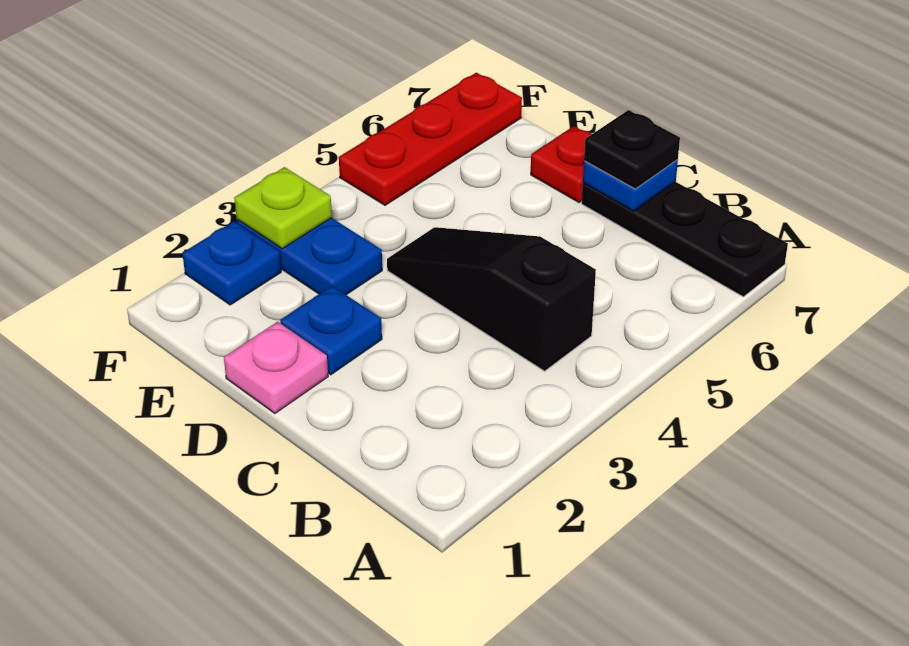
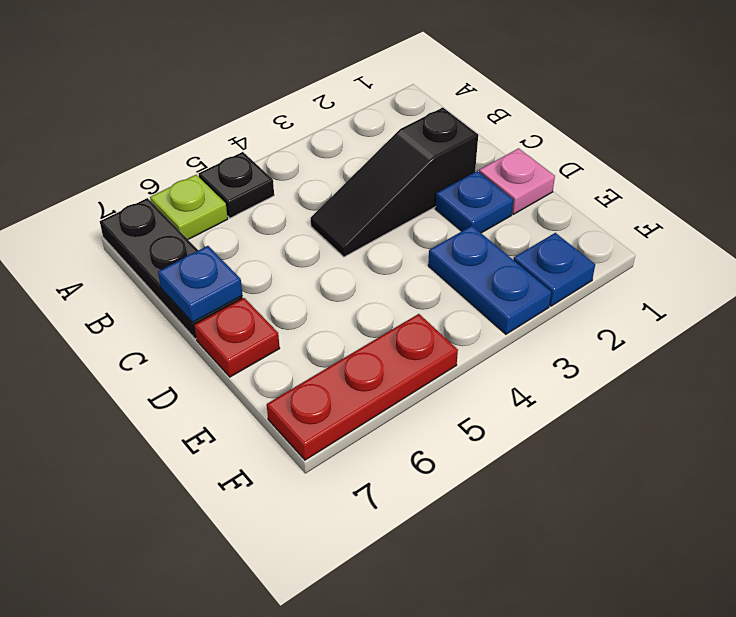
black 1x3 slope [387,227,596,371] -> black 1x3 slope turned to [311,107,478,257]
black 1x1 plate [584,110,680,189] -> black 1x1 plate moved to [199,152,274,218]
lime 1x1 plate [234,167,332,249] -> lime 1x1 plate moved to [150,175,228,239]

